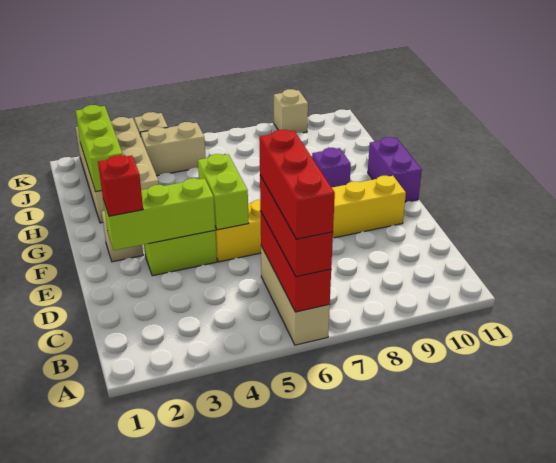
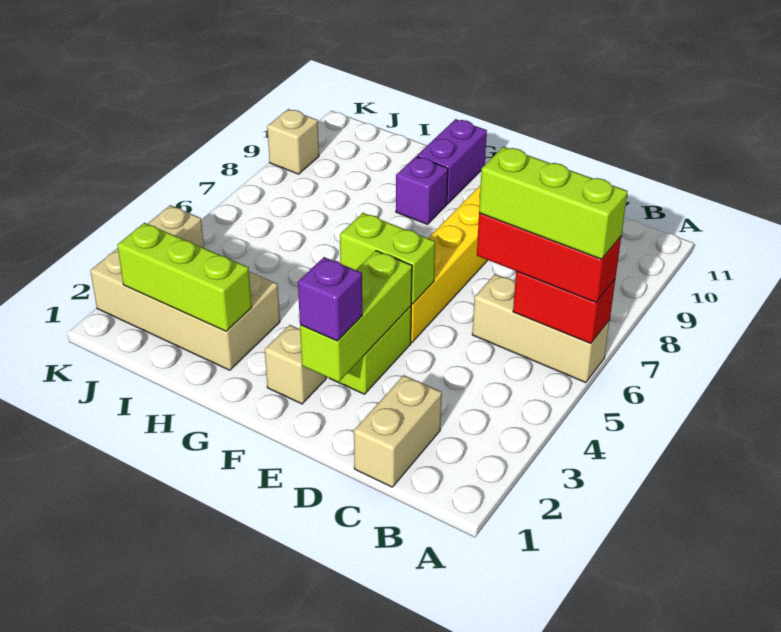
red 1x3 brick [261,213,331,312] -> red 1x2 brick [513,271,615,344]
red 1x3 brick [259,130,335,239] -> lime 1x3 brick [479,147,628,259]
red 1x1 brick [98,155,143,216] -> purple 1x1 brick [298,257,362,341]
purple 1x2 brick [368,137,422,202] -> purple 1x2 brick turned to [417,119,487,204]
tan 1x2 brick [140,122,206,176] -> tan 1x2 brick moved to [354,375,442,487]

